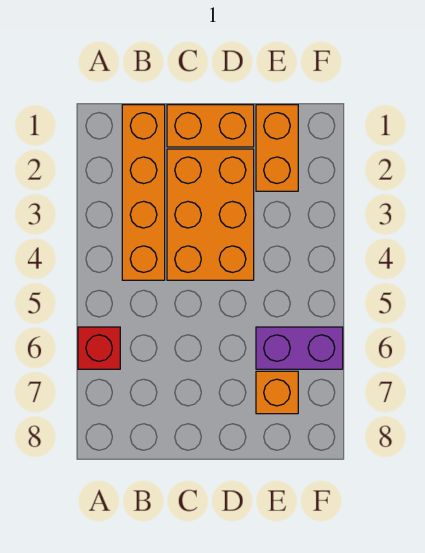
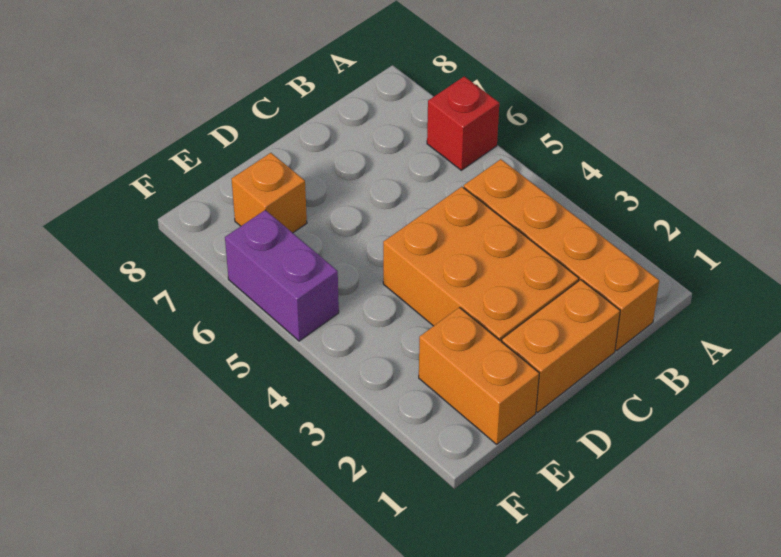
purple 1x2 brick [256,327,343,369] -> purple 1x2 brick turned to [225,210,339,341]

